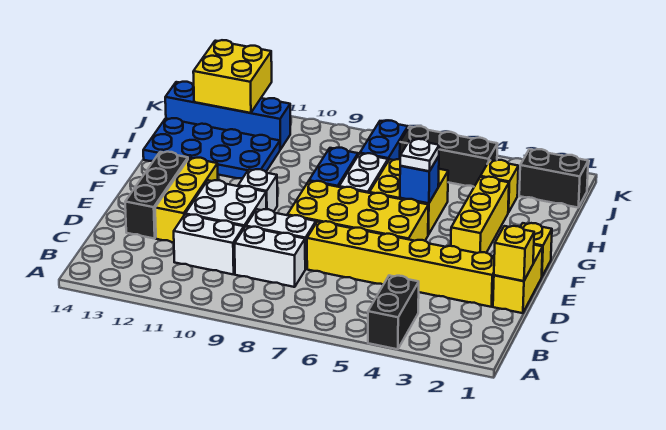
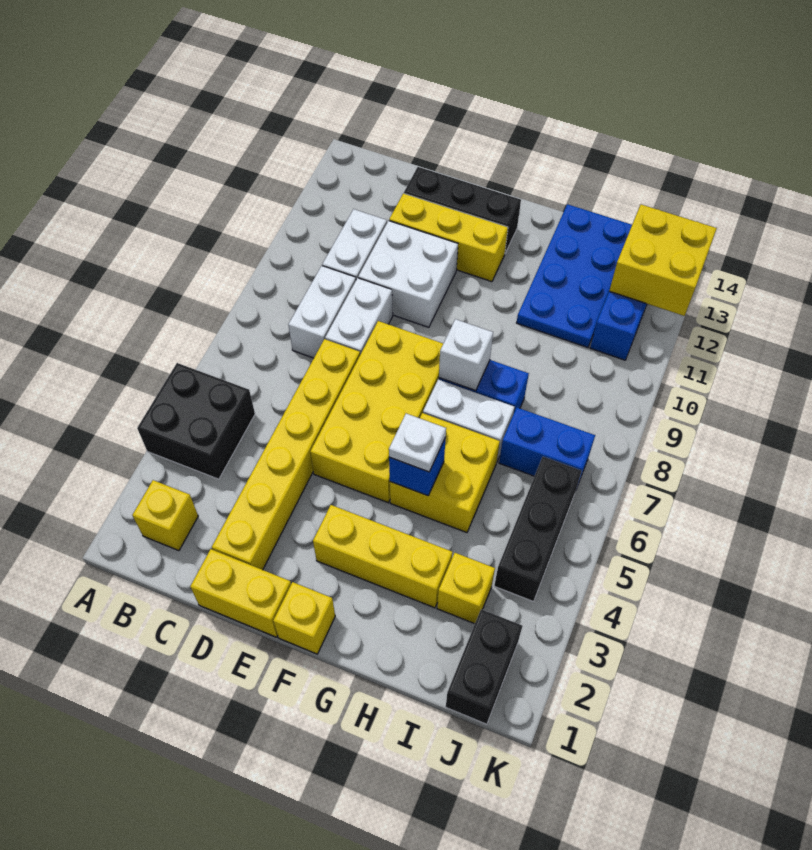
black 1x2 brick [368,276,419,349] -> black 2x2 brick [137,363,255,479]
yellow 1x1 brick [494,226,534,281] -> yellow 1x1 brick moved to [133,480,198,551]
white 1x1 brick [238,169,277,212] -> white 1x1 brick moved to [439,319,493,391]

